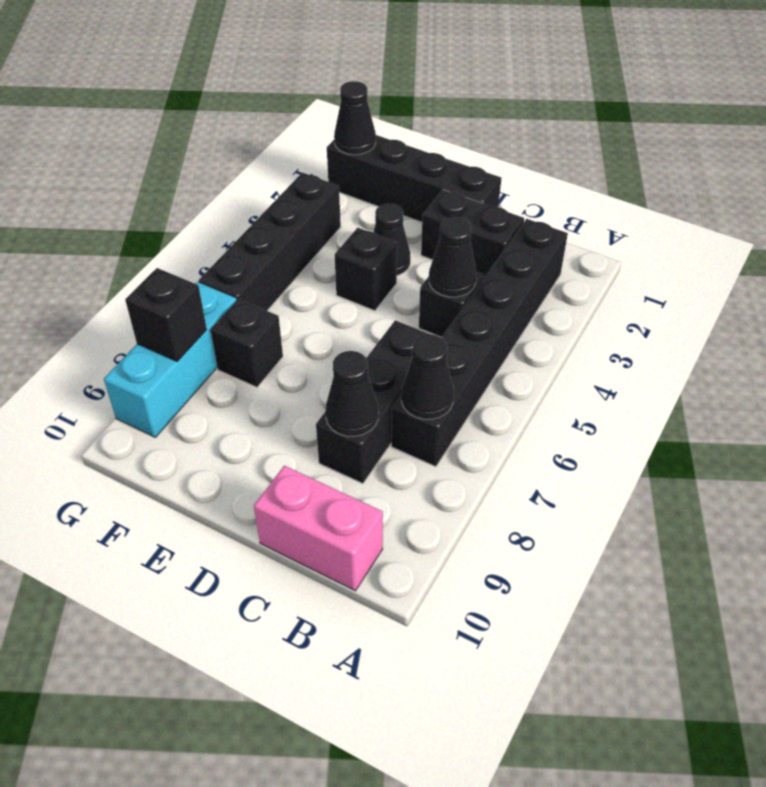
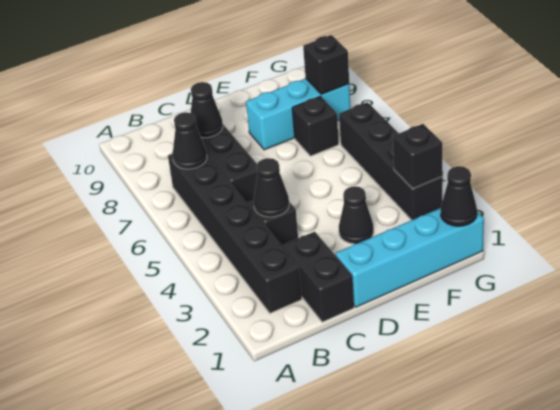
pink 1x2 brick [254,466,383,591] -> none
black 1x2 brick [421,190,524,279] -> black 1x2 brick turned to [283,232,354,322]
black 1x4 brick [327,135,501,222] -> cyan 1x4 brick [335,208,484,307]
black 1x1 brick [335,228,397,311] -> black 1x1 brick moved to [393,124,442,189]
cyan 1x3 brick [104,282,237,437] -> cyan 1x3 brick turned to [246,78,351,150]

